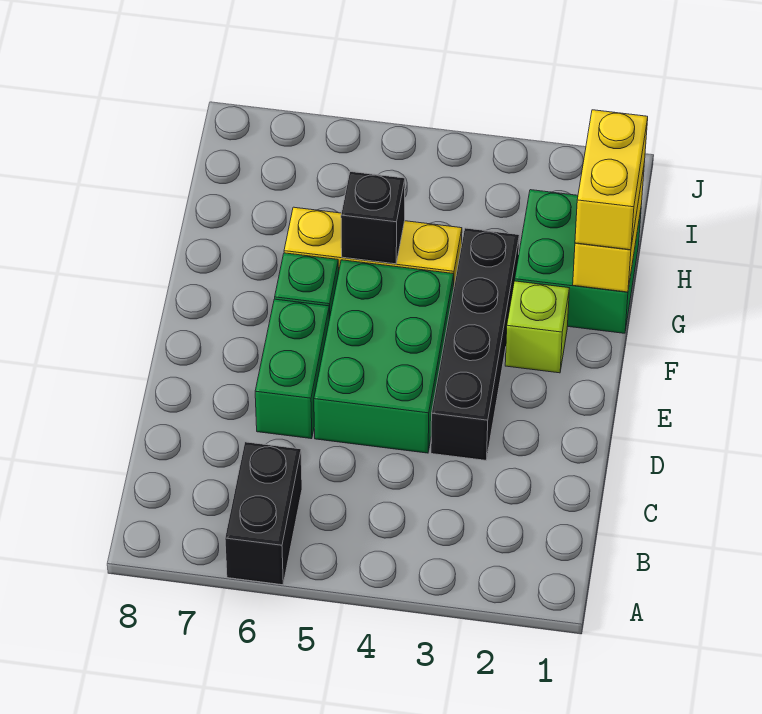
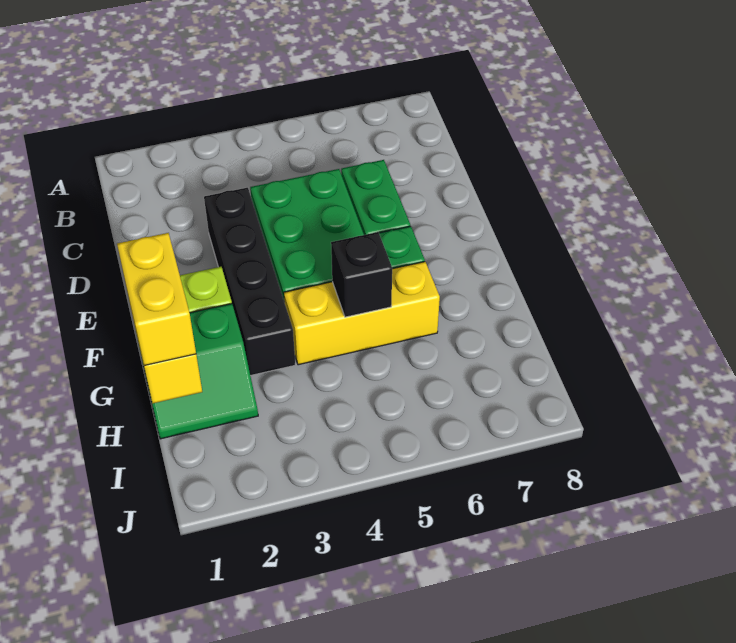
black 1x2 brick [225,442,302,585] -> none
green 2x2 brick [515,190,641,333] -> green 2x2 slope [139,304,258,439]

